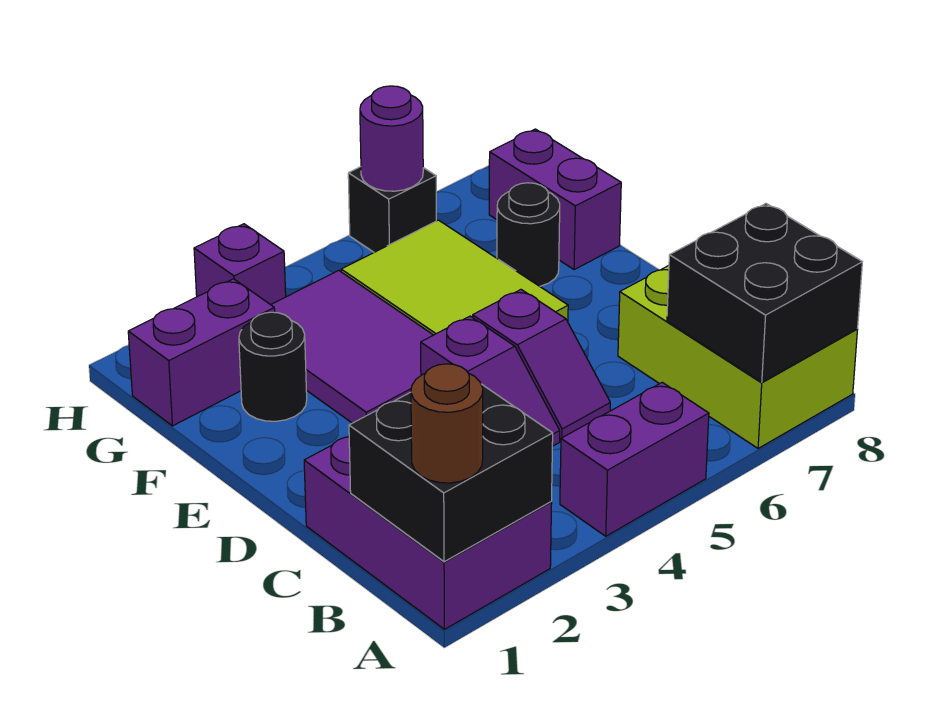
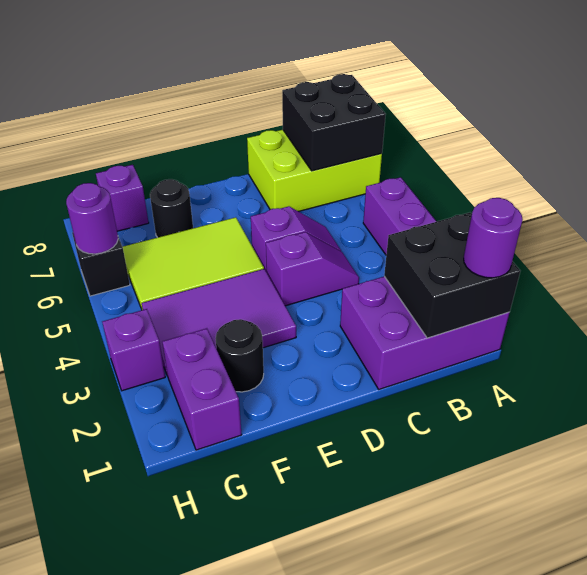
brown 1x1 round brick [411,364,483,483] -> purple 1x1 round brick [464,198,523,278]
purple 1x2 brick [489,129,621,270] -> purple 1x1 brick [96,165,149,231]

